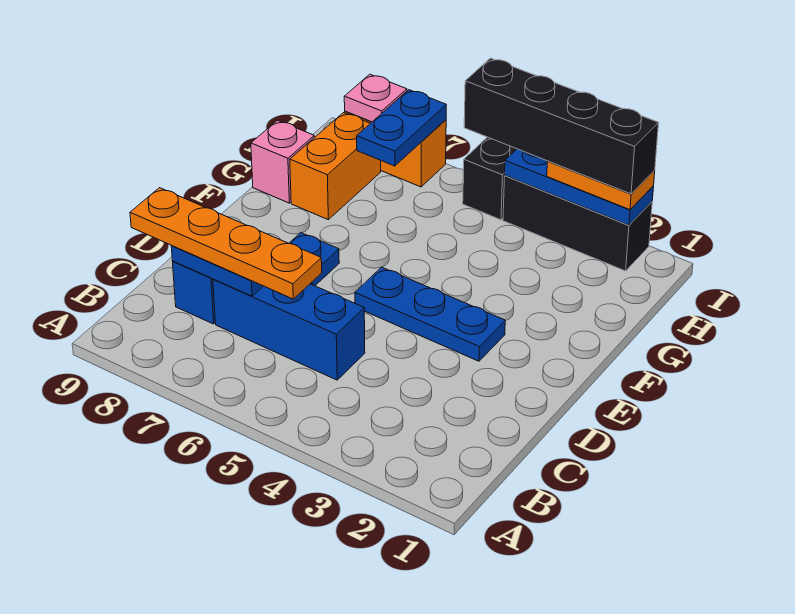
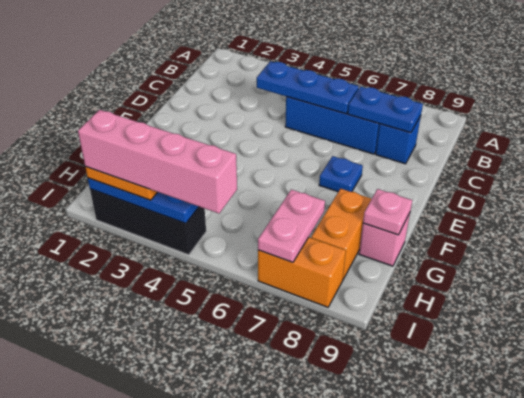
orange 1x4 plate [130,188,322,299] -> none
blue 1x3 plate [355,267,505,361] -> blue 1x3 plate moved to [257,61,359,114]
blue 1x2 plate [357,90,446,166] -> pink 1x2 plate [258,190,325,262]
black 1x4 brick [464,58,659,194] -> pink 1x4 brick [78,110,237,213]
black 1x1 brick [463,137,516,220] -> none
pink 1x1 plate [344,74,407,122] -> pink 1x1 plate moved to [363,189,412,235]

